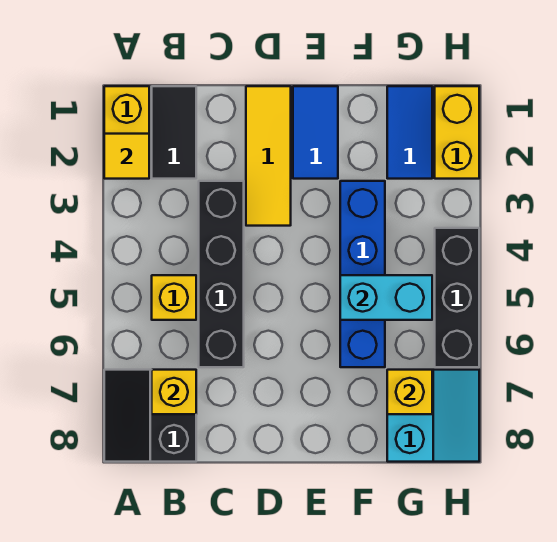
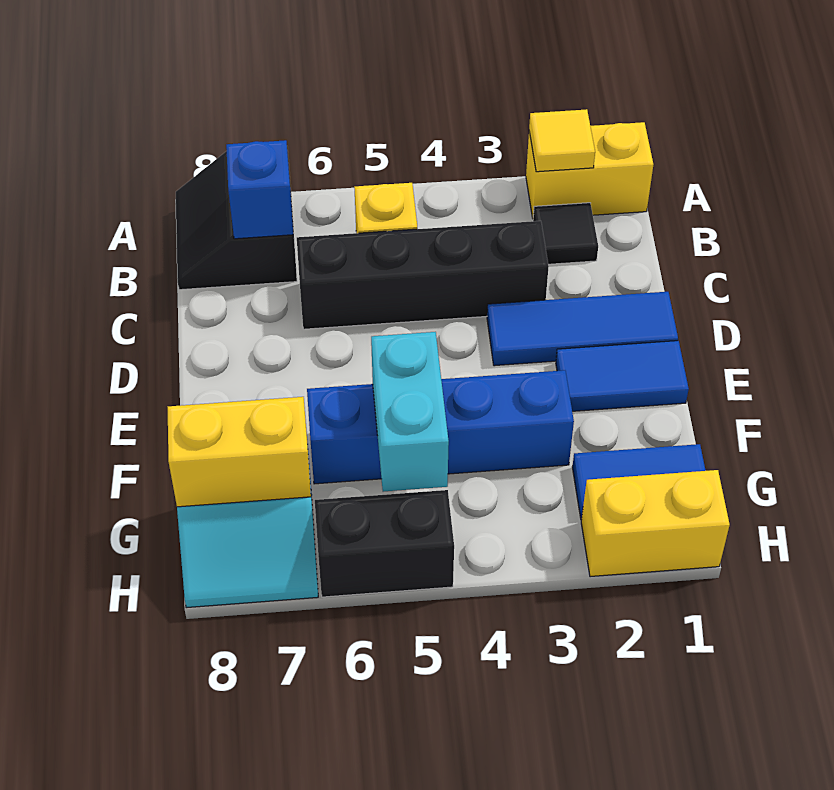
black 2x2 slope [104,370,196,462] -> black 2x2 slope turned to [176,147,297,290]
black 1x2 tile [152,86,196,179] -> black 1x1 tile [533,203,598,264]
yellow 1x1 brick [152,370,196,414] -> blue 1x1 brick [226,140,293,239]
yellow 1x3 tile [246,86,291,226] -> blue 1x3 tile [487,292,678,366]
yellow 1x1 brick [387,370,432,414] -> yellow 1x2 brick [168,397,311,507]
black 1x3 brick [435,228,479,367] -> black 1x2 brick [315,490,454,597]

